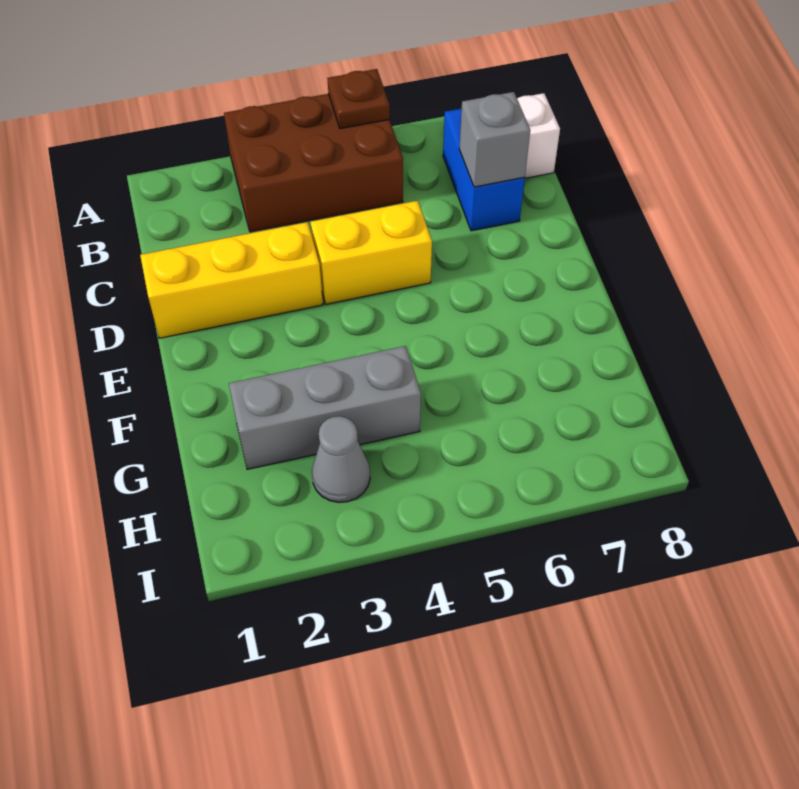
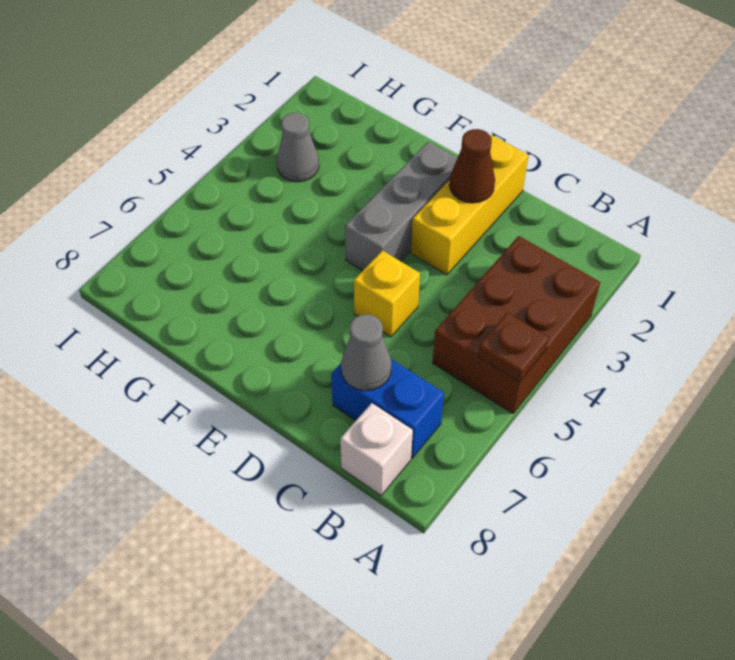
grey 1x1 brick [459,92,530,187] -> grey 1x1 cone [341,314,391,391]
none -> brown 1x1 cone [449,129,495,203]
yellow 1x2 brick [311,201,432,304] -> yellow 1x1 brick [354,251,420,337]
grey 1x3 brick [229,346,421,469] -> grey 1x3 brick moved to [345,142,457,271]

